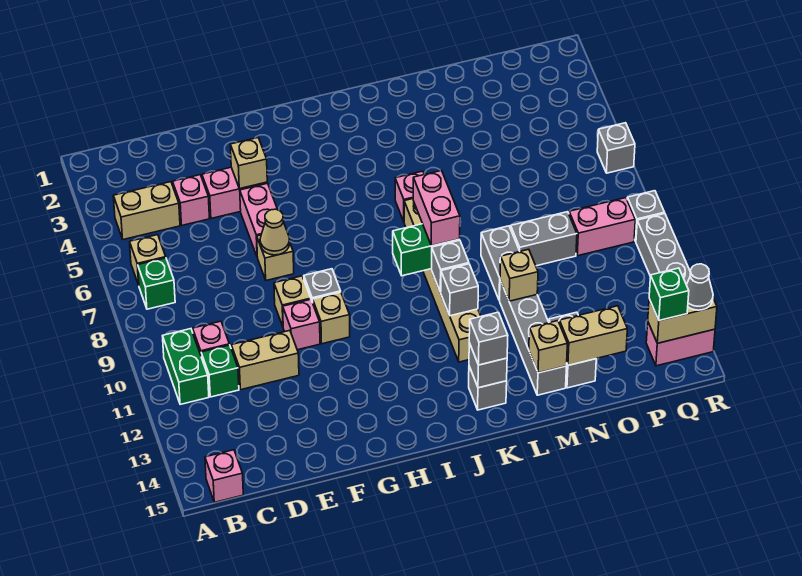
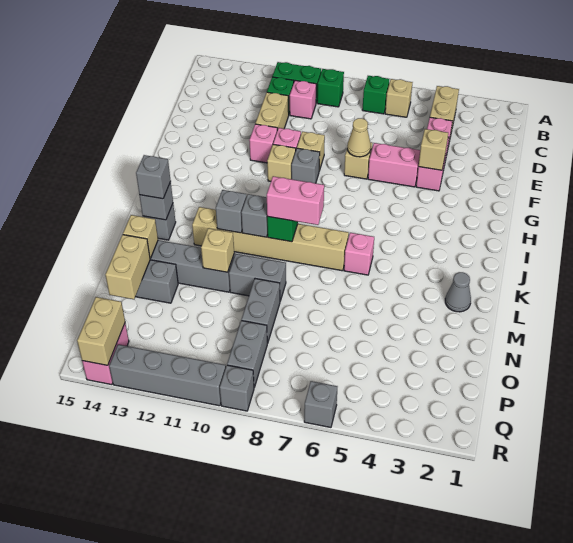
pink 1x1 brick [205,450,243,502] -> pink 1x1 brick moved to [249,124,277,163]
pink 1x2 brick [569,198,635,256] -> grey 1x2 brick [227,320,267,387]
green 1x1 brick [649,268,689,321] -> green 1x1 brick moved to [317,69,344,107]
grey 1x1 cone [686,264,713,310] -> grey 1x1 cone moved to [445,272,471,312]

